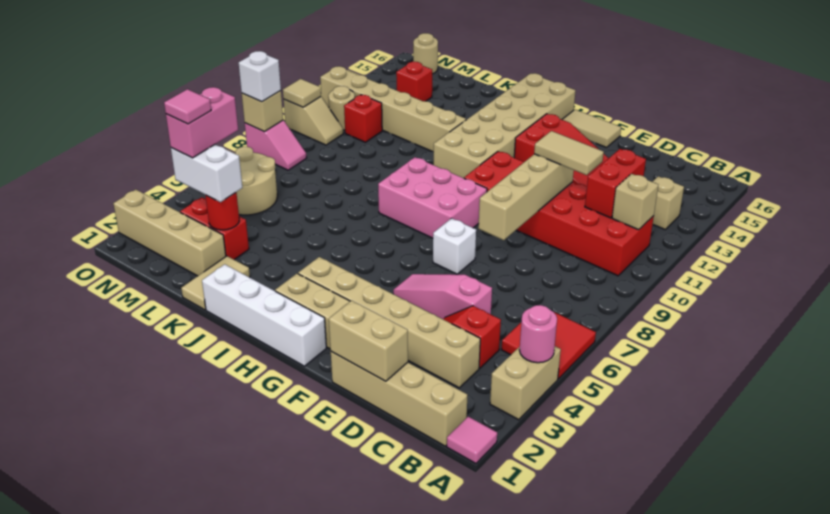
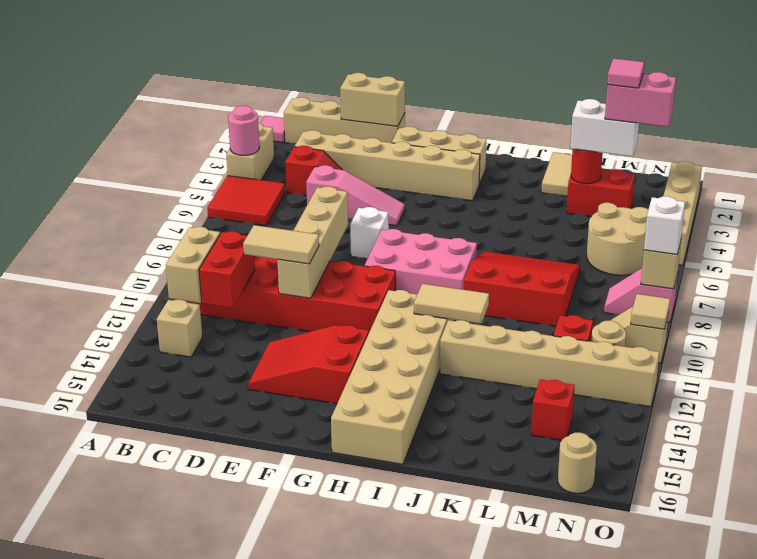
tan 1x1 brick [612,174,658,230] -> tan 1x2 brick [166,227,220,303]
tan 1x2 tile [562,110,621,148] -> tan 1x2 tile moved to [414,284,489,324]
white 1x4 brick [202,264,326,366] -> none
none -> red 3x3 slope [464,252,580,326]
tan 1x4 brick [113,189,226,276] -> tan 1x4 brick turned to [664,161,702,265]
pink 1x2 brick [166,87,238,158] -> pink 1x2 brick turned to [605,72,676,127]

